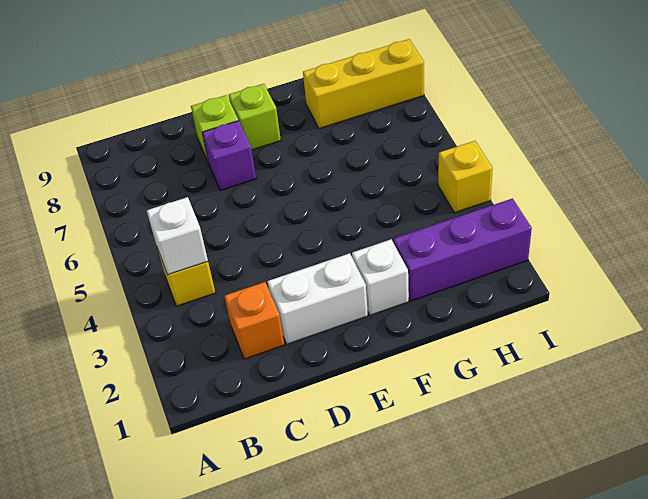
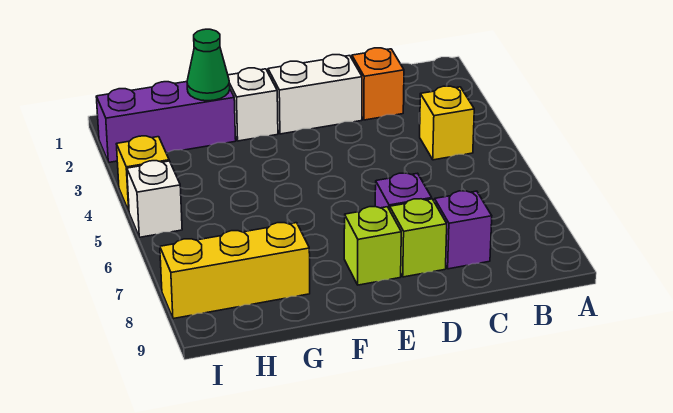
white 1x1 brick [147,197,208,275] -> white 1x1 brick moved to [127,161,182,237]
none -> purple 1x1 brick [435,191,492,269]
none -> green 1x1 cone [187,29,230,101]

